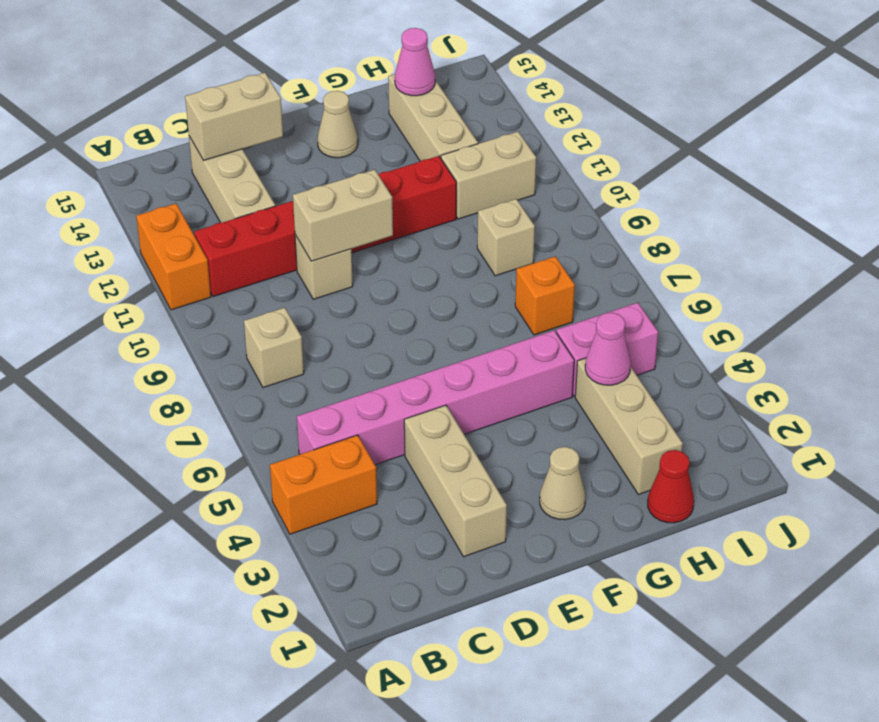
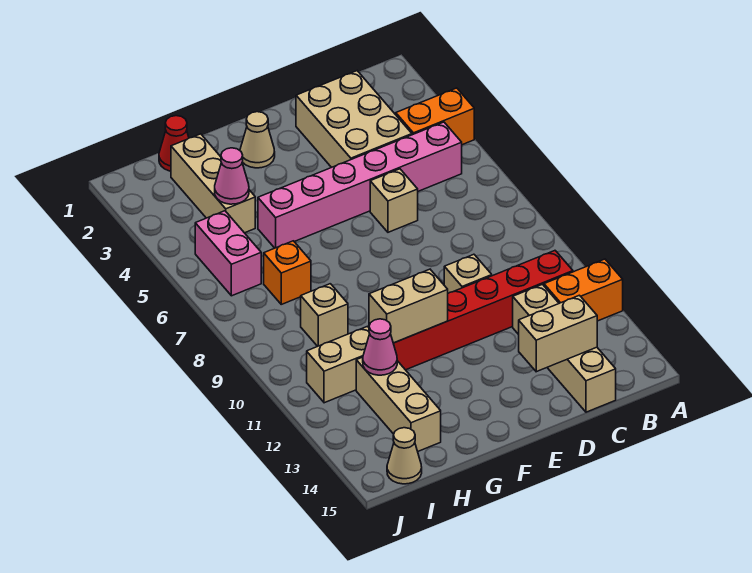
orange 1x2 brick [136,204,211,310] -> orange 1x2 brick turned to [544,259,623,321]
tan 1x1 brick [244,308,304,388] -> tan 1x1 brick moved to [370,169,418,232]
tan 1x3 brick [189,136,275,223] -> tan 1x4 brick [513,284,616,412]
tan 1x3 brick [404,405,507,557] -> tan 2x3 brick [296,71,412,167]
tan 1x2 brick [293,170,393,261] -> tan 1x2 brick moved to [369,269,448,343]
tan 1x1 cone [317,91,358,158] -> tan 1x1 cone moved to [387,428,422,484]
pink 1x2 brick [556,303,658,397] -> pink 1x2 brick turned to [195,211,261,296]
pink 1x1 cone [395,28,435,96] -> pink 1x1 cone moved to [363,319,397,375]

